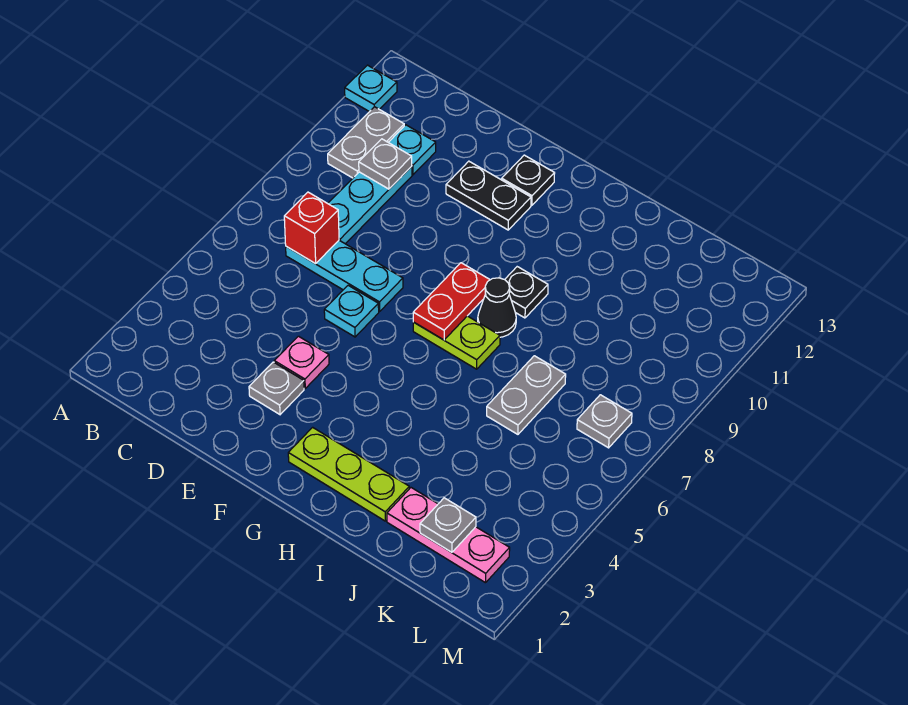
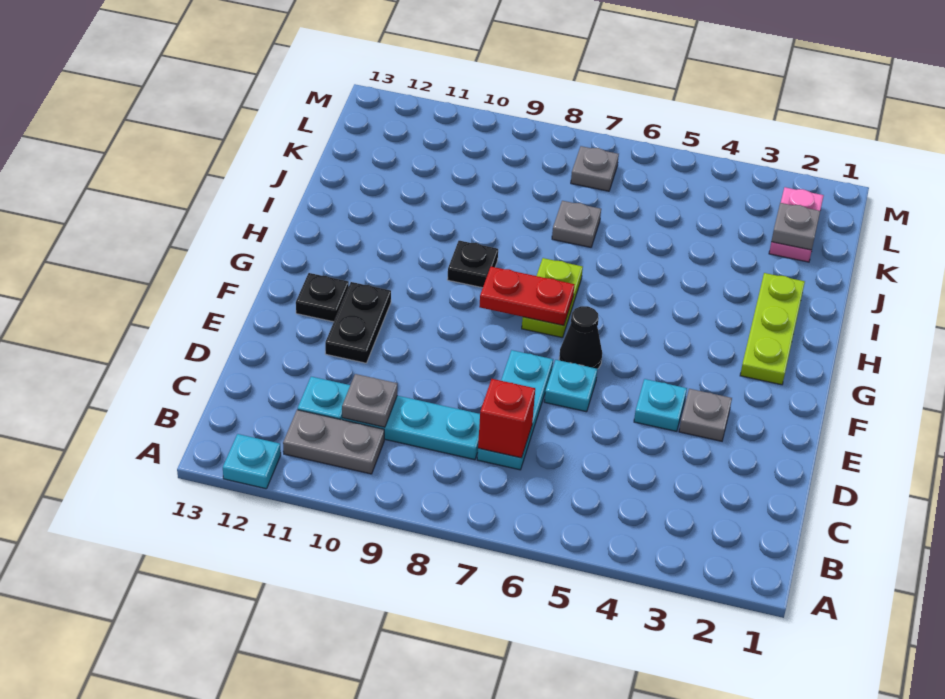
pink 1x1 plate [274,336,329,388] -> cyan 1x1 plate [634,379,687,431]
black 1x1 cone [478,278,516,337] -> black 1x1 cone moved to [559,306,602,369]
pink 1x3 plate [387,488,510,583] -> pink 1x2 plate [769,187,824,262]
grey 1x2 plate [487,356,566,434] -> grey 1x1 plate [552,201,601,247]

